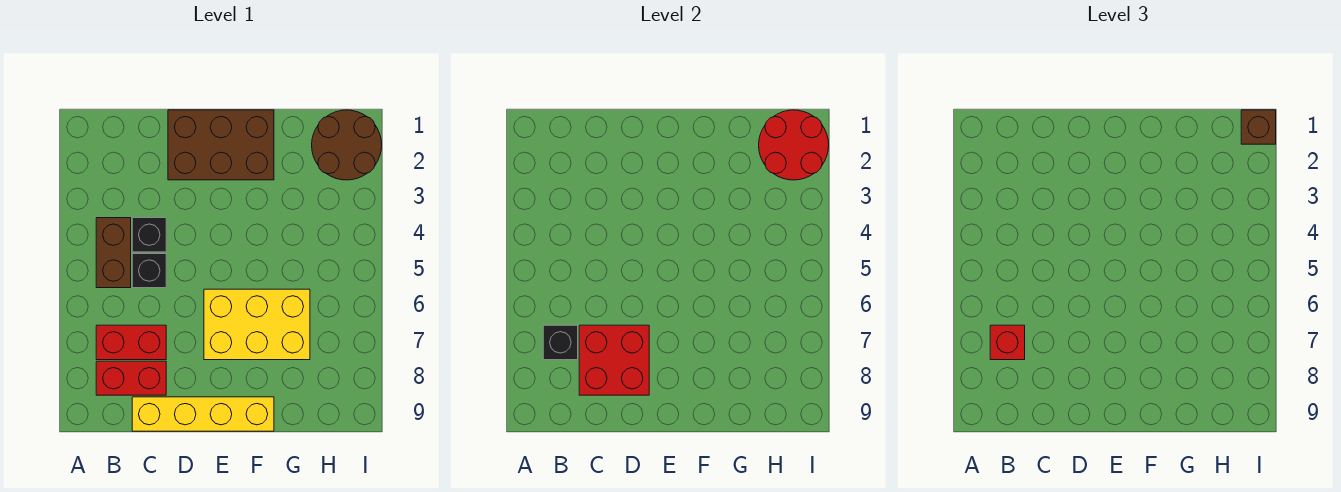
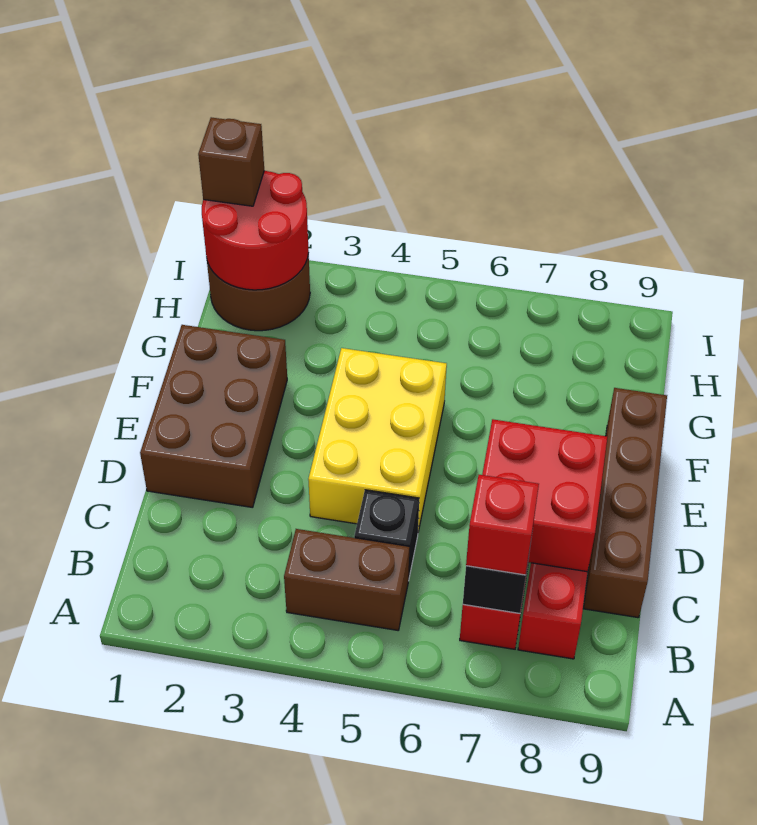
black 1x1 brick [132,218,166,252] -> none
yellow 1x4 brick [132,397,274,431] -> brown 1x4 brick [583,388,667,618]
yellow 2x3 brick [204,289,310,360] -> yellow 2x3 brick moved to [308,348,447,532]

